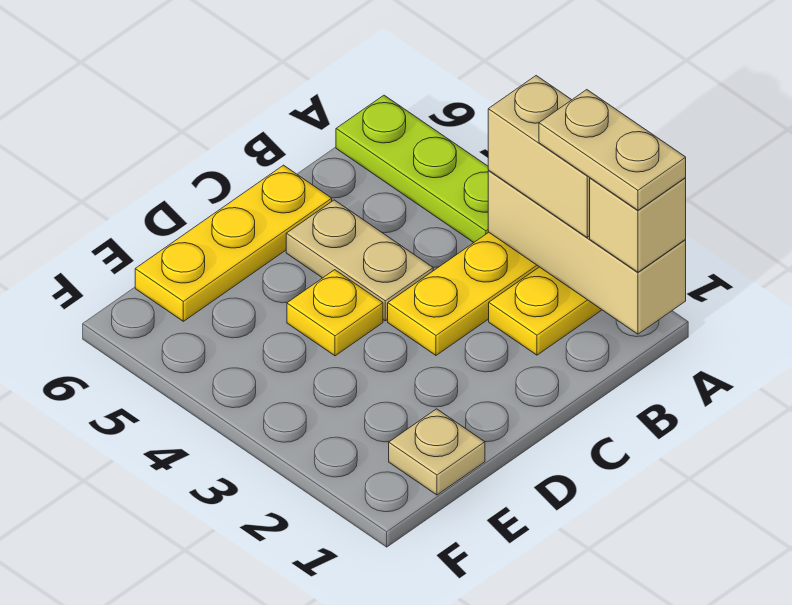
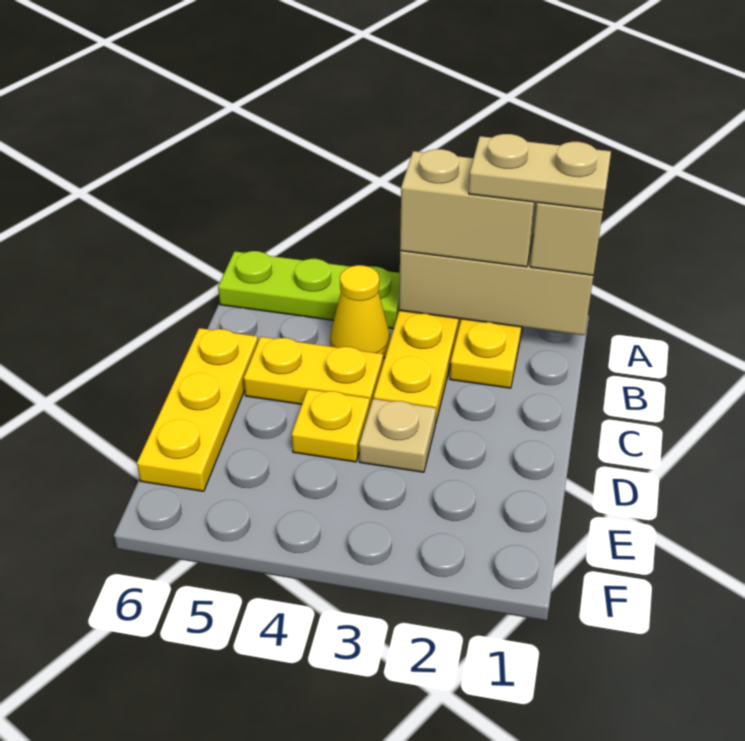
none -> yellow 1x1 cone [330,265,390,358]
tan 1x2 plate [286,200,433,321] -> yellow 1x2 plate [244,337,383,406]
tan 1x1 plate [389,409,485,495] -> tan 1x1 plate moved to [359,399,436,472]

